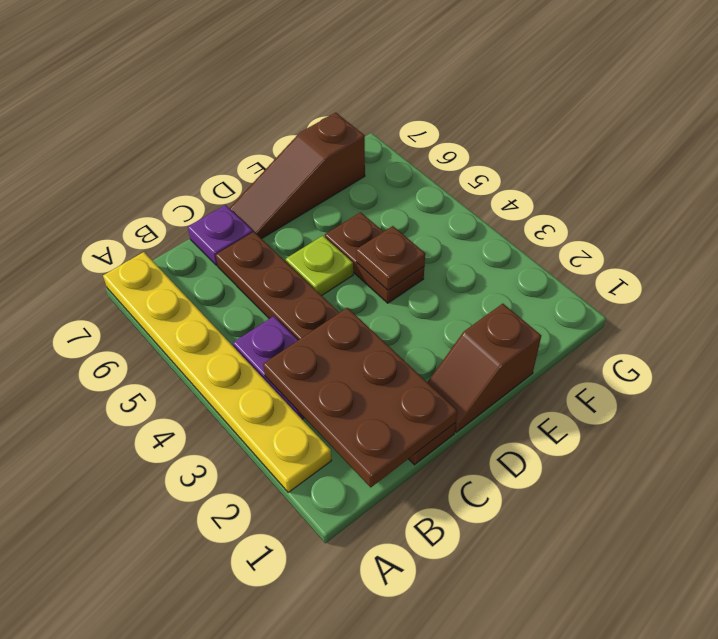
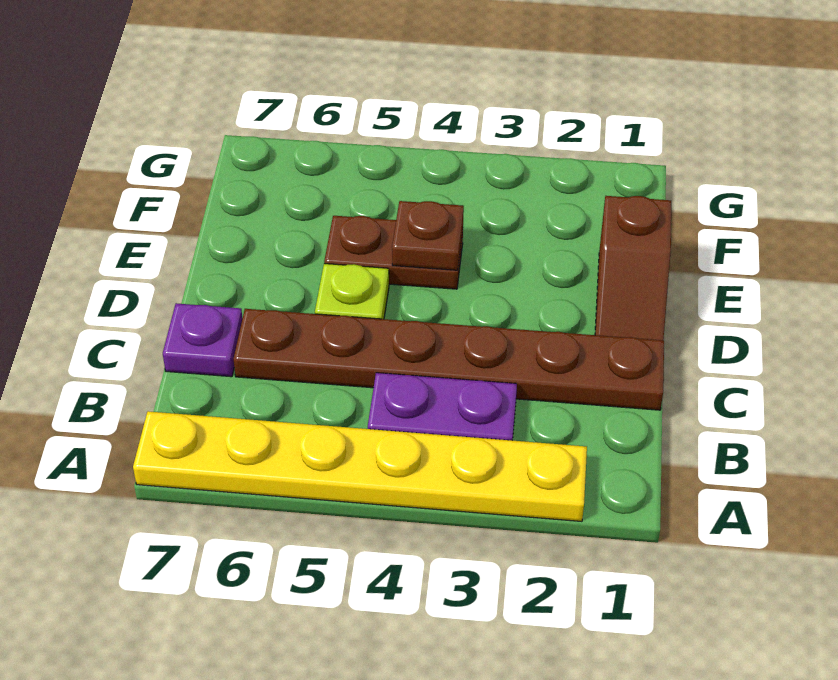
brown 2x3 plate [263,308,457,487] -> none
brown 1x3 slope [230,113,365,239] -> none

